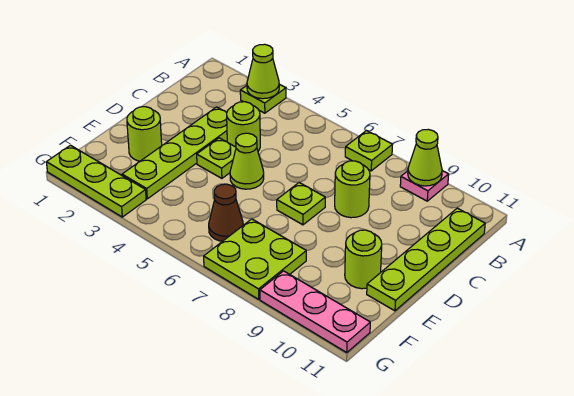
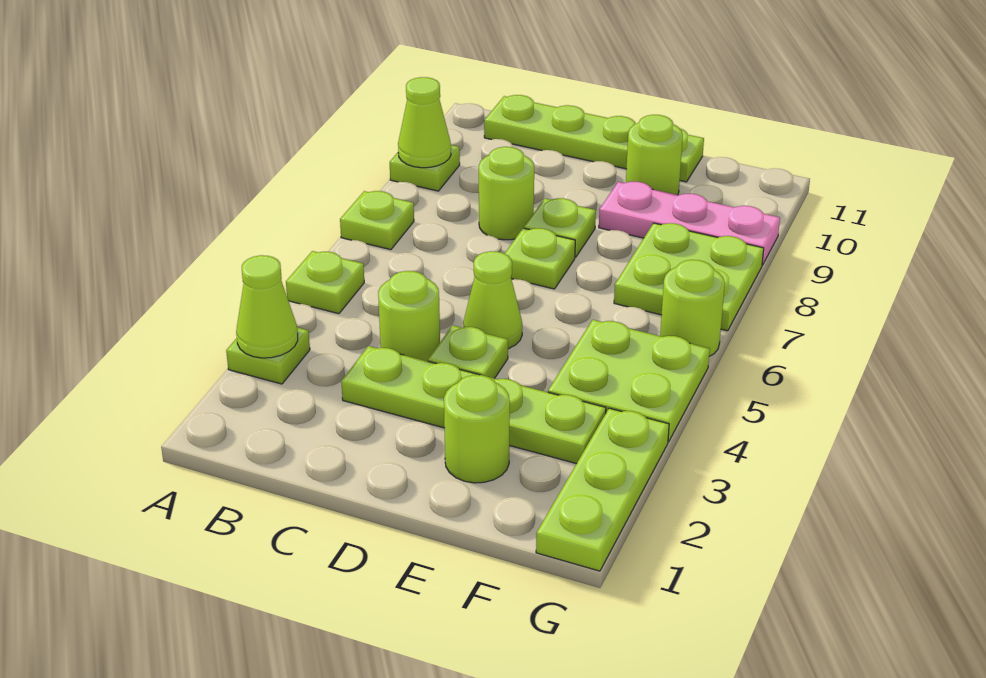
none -> lime 1x1 plate [286,251,364,314]
pink 1x1 plate [400,171,449,201] -> lime 1x1 plate [390,145,460,191]
none -> lime 1x1 plate [524,198,596,257]
none -> lime 2x2 plate [548,320,710,442]
brown 1x1 cone [209,184,243,241] -> none
none -> lime 1x1 round brick [660,260,725,356]
pink 1x3 plate [260,271,370,352] -> pink 1x3 plate turned to [599,182,780,265]

